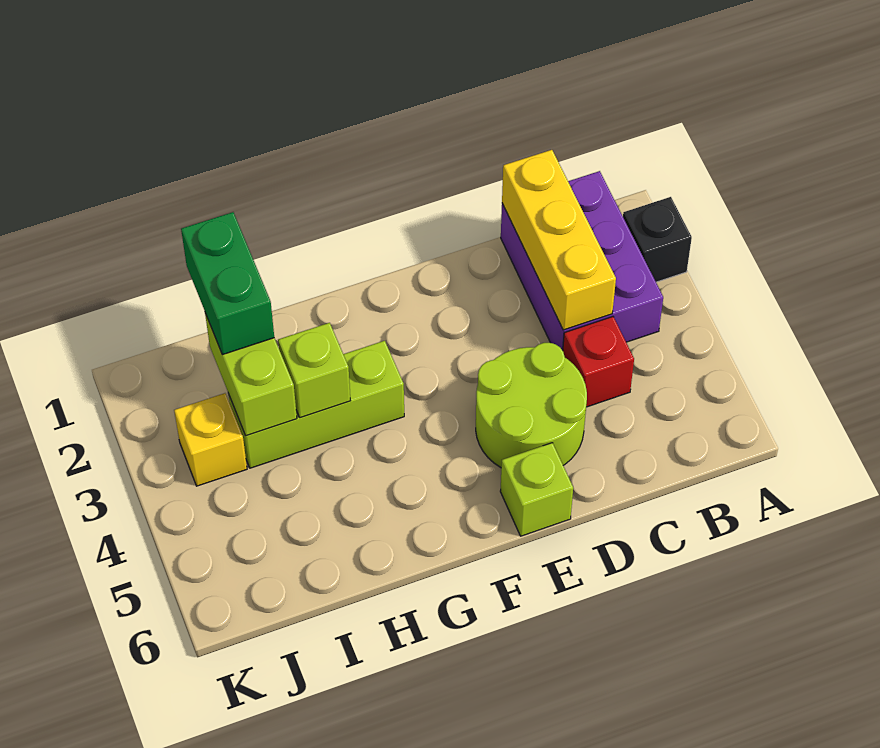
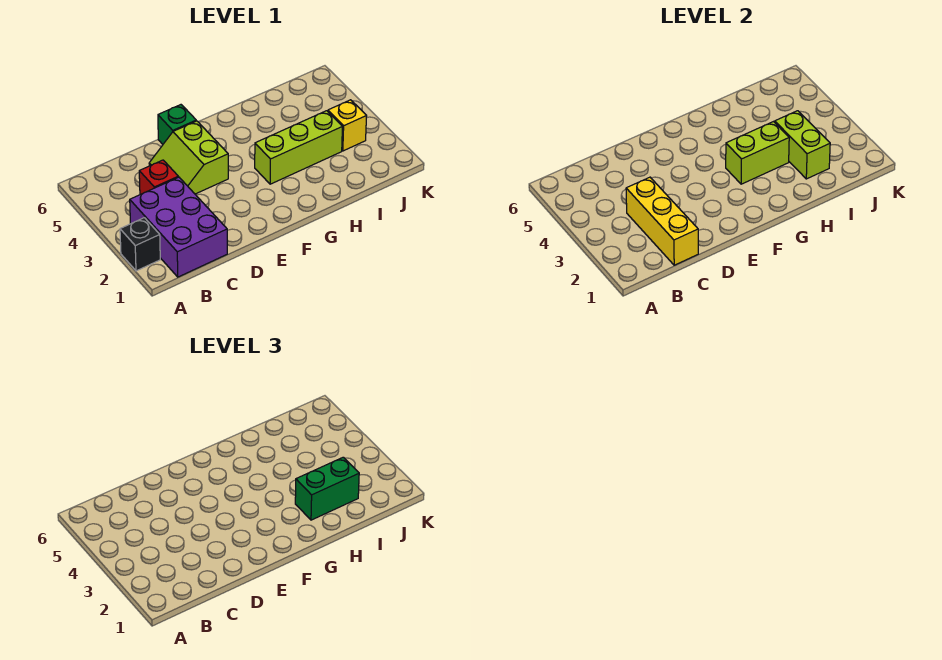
lime 2x2 round brick [476,343,587,467] -> lime 2x2 slope [149,121,228,194]
lime 1x1 brick [500,443,573,536] -> green 1x1 brick [158,105,196,144]
lime 1x1 brick [278,323,350,418] -> lime 1x2 brick [726,122,789,184]
green 1x2 brick [181,212,274,355] -> green 1x2 brick turned to [295,457,359,520]

